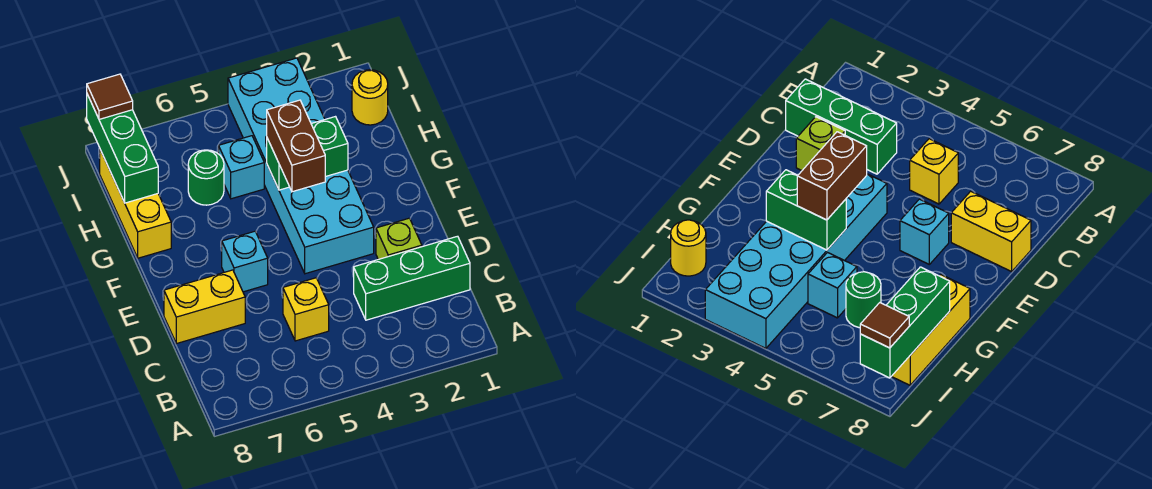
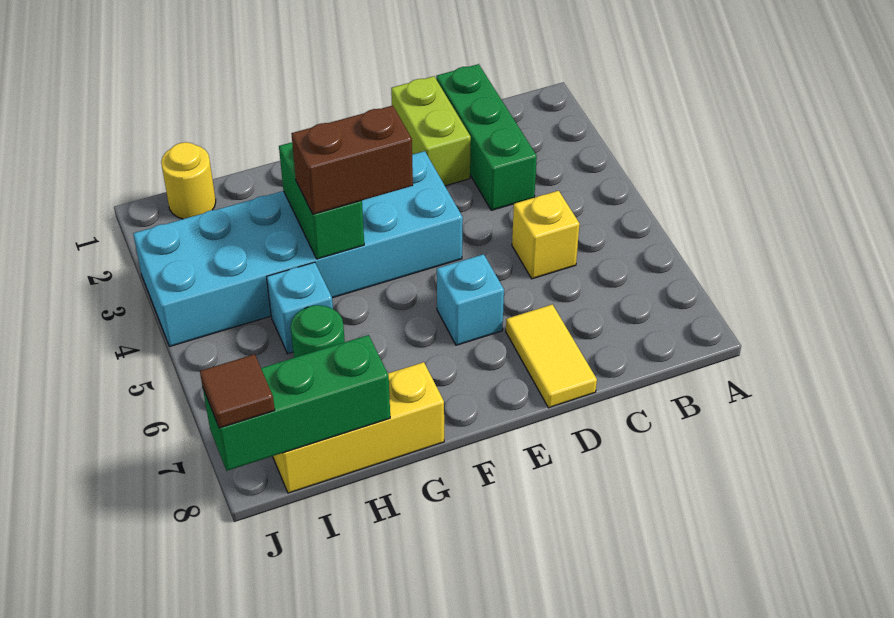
lime 1x1 brick [376,218,422,259] -> lime 1x2 brick [391,76,471,186]
yellow 1x2 brick [164,270,245,344] -> yellow 1x2 tile [506,304,597,408]

